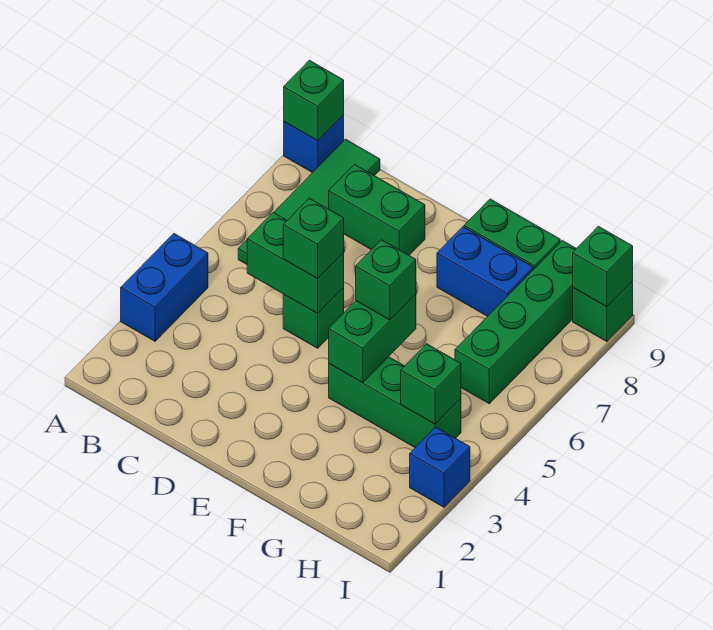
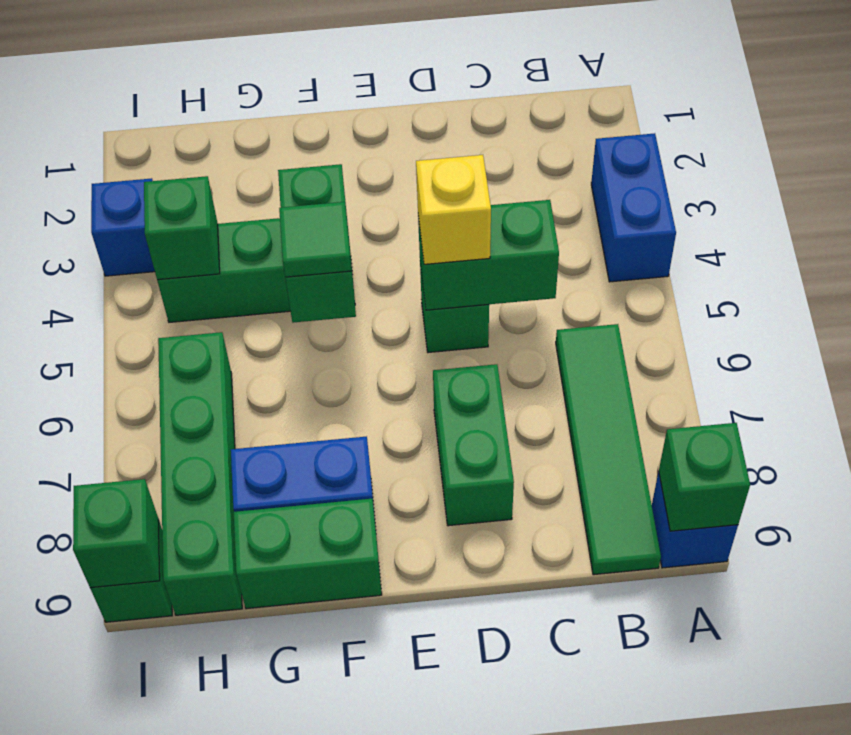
green 1x2 brick [329,164,425,255] -> green 1x2 brick turned to [433,364,514,526]
green 1x1 brick [283,198,344,279] -> yellow 1x1 brick [416,155,491,264]
green 1x1 brick [356,240,416,320] -> green 1x1 tile [279,202,351,277]

